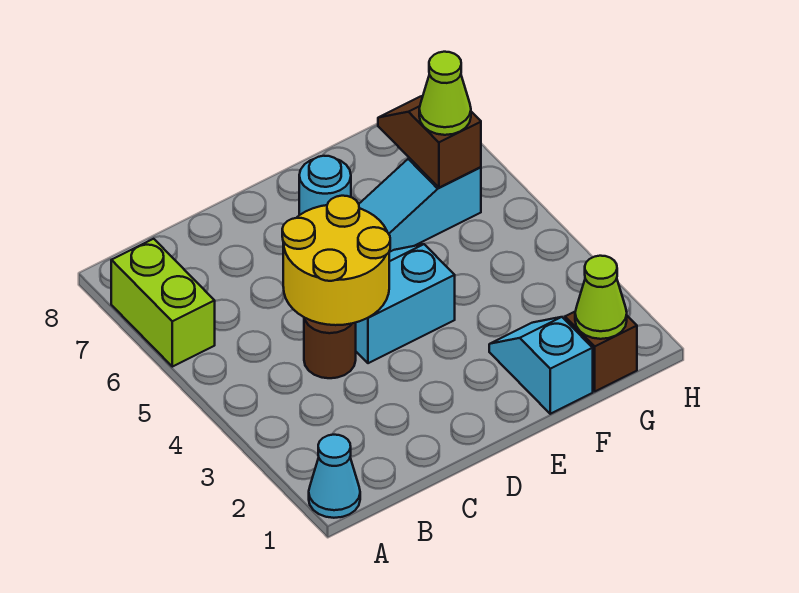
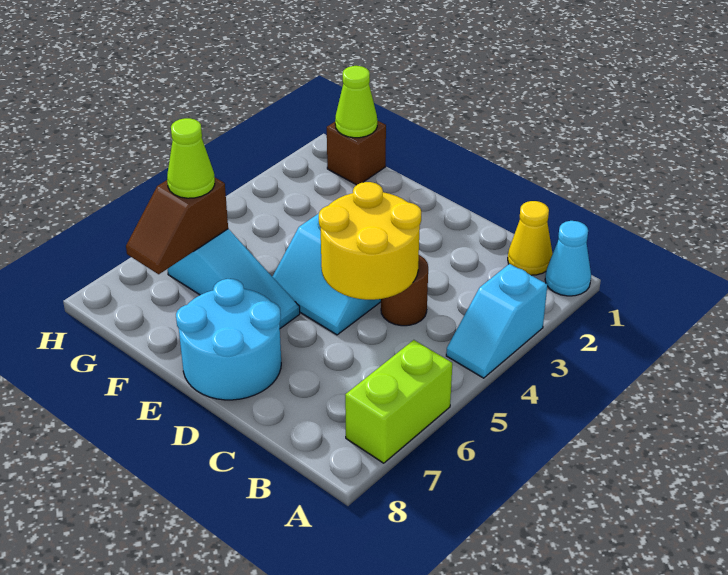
none -> yellow 1x1 cone [508,201,553,275]
cyan 1x1 round brick [299,156,351,215] -> cyan 2x2 round brick [176,279,281,400]
cyan 1x2 slope [489,317,593,414] -> cyan 1x2 slope moved to [446,264,547,378]

